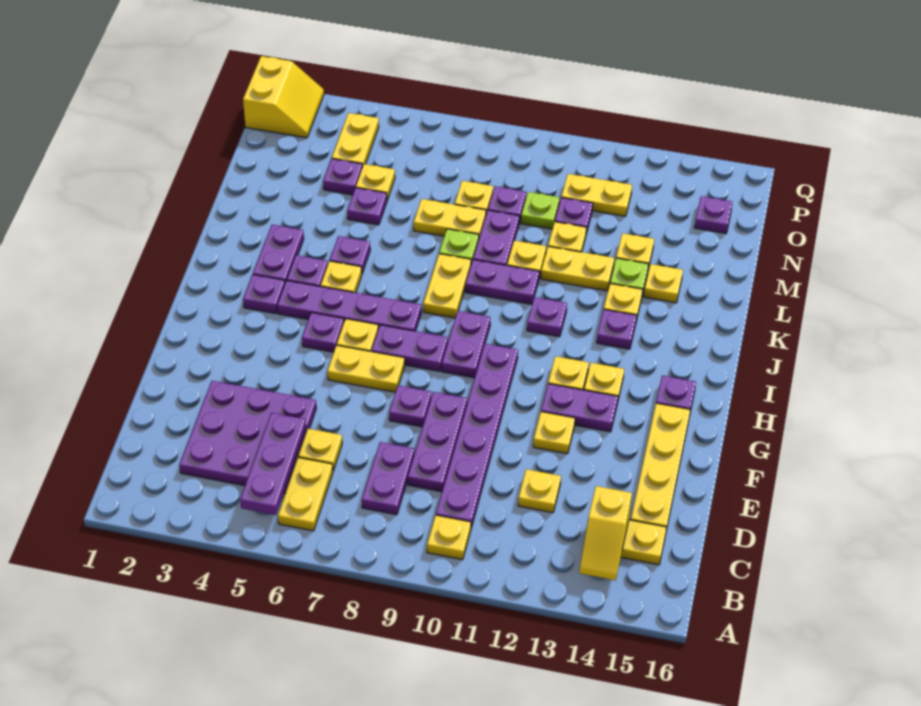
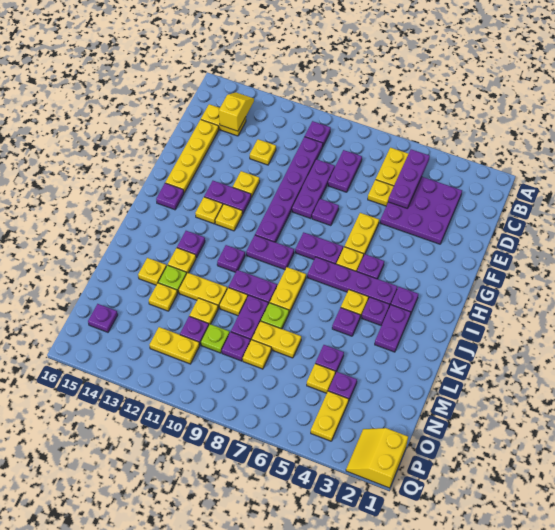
yellow 1x1 plate [427,515,471,560] -> purple 1x1 plate [305,121,331,146]
yellow 1x2 plate [327,345,405,392] -> yellow 1x2 plate turned to [344,213,379,254]
purple 1x2 plate [442,311,490,378] -> purple 1x2 plate turned to [246,235,294,270]

